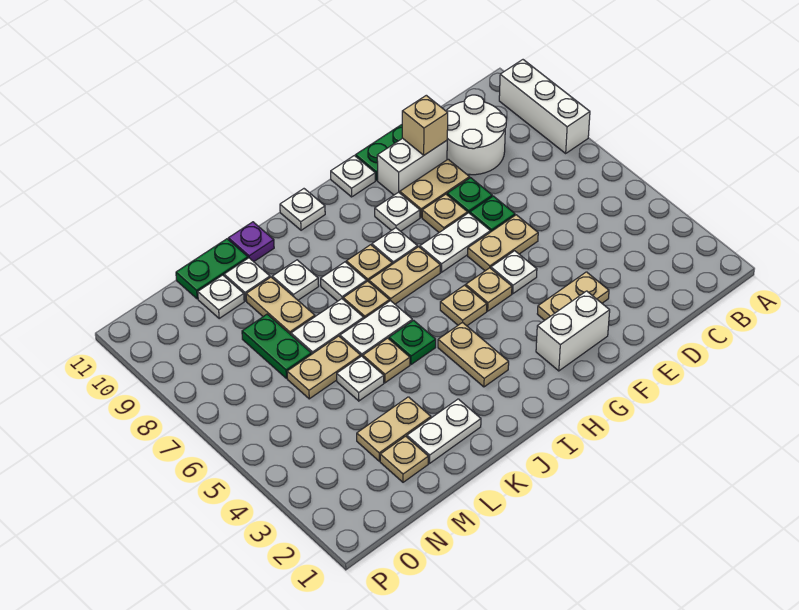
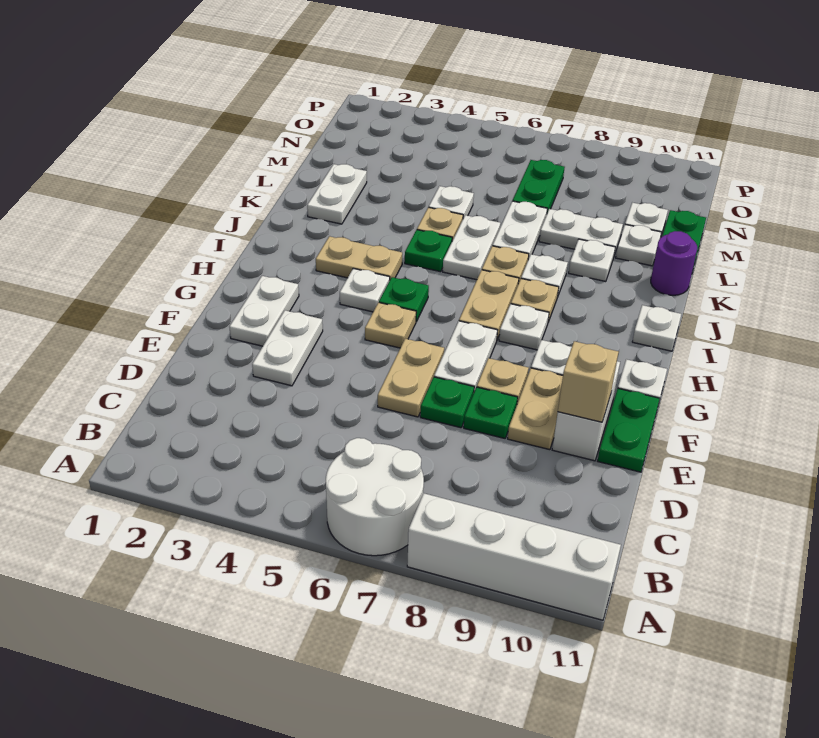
white 1x3 brick [499,60,590,153] -> white 1x4 brick [407,493,621,620]
white 2x2 round brick [446,95,506,175] -> white 2x2 round brick moved to [326,438,424,556]
tan 1x2 plate [537,272,609,320] -> white 1x2 plate [252,310,323,386]
white 1x2 brick [536,291,610,371] -> white 1x2 plate [229,276,299,346]
white 1x1 plate [491,251,537,294] -> white 1x1 plate moved to [340,268,390,312]
tan 1x1 plate [440,285,487,326] -> green 1x1 plate [379,277,429,322]
purple 1x1 plate [228,222,274,262] -> purple 1x1 round brick [651,231,697,295]
tan 1x2 plate [357,397,431,461] -> none
tan 1x2 plate [287,336,361,399] -> none
tan 1x2 plate [246,277,315,335] -> white 1x2 plate [539,209,623,255]
tan 1x1 plate [380,436,428,482] -> none
green 1x2 plate [242,314,311,378] -> green 1x2 plate turned to [513,160,565,213]

